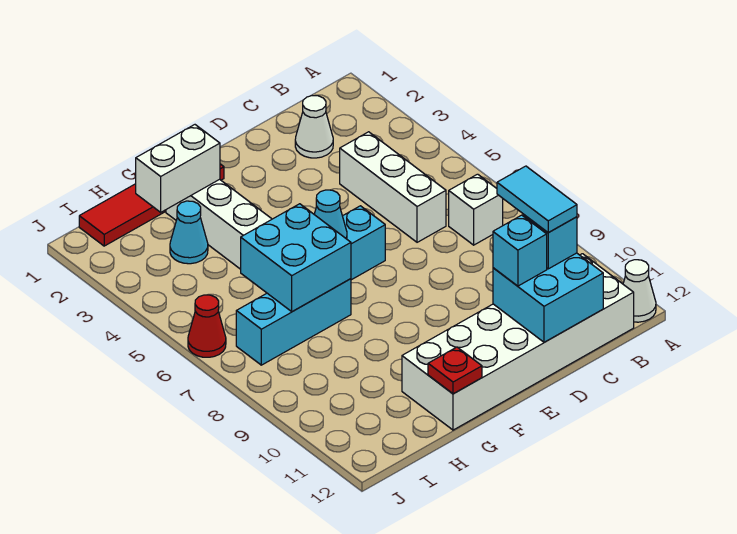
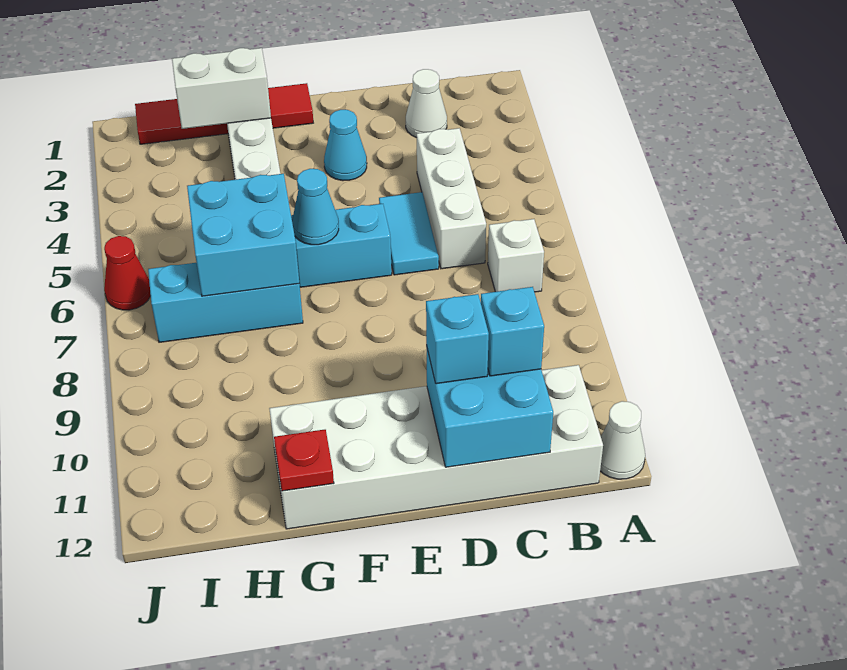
cyan 1x2 tile [497,166,577,233] -> cyan 1x2 tile moved to [379,192,439,275]
cyan 1x1 cone [170,201,208,264] -> cyan 1x1 cone moved to [324,110,367,181]

